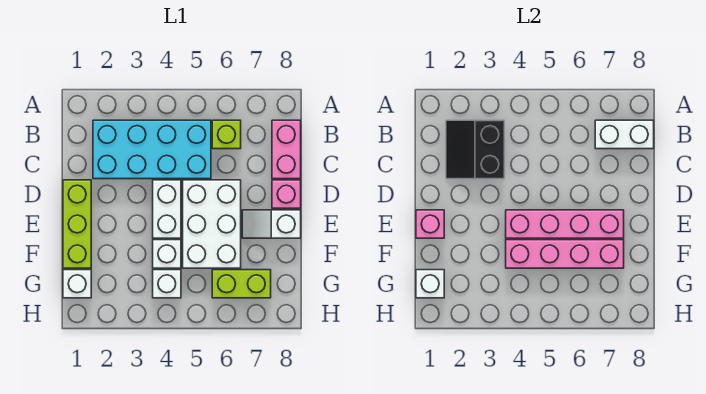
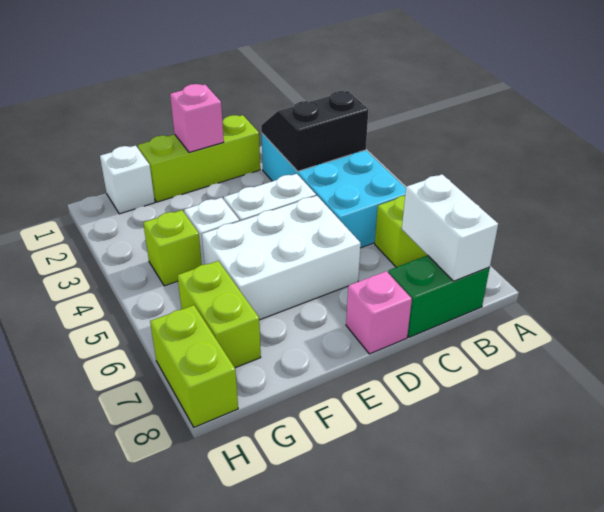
pink 1x2 brick [272,120,301,179] -> green 1x2 brick [388,255,490,337]
pink 1x4 brick [506,210,624,238] -> none
white 1x2 slope [242,210,301,238] -> none
pink 1x4 brick [506,240,624,268] -> none
white 1x1 brick [416,270,444,298] -> none
white 1x1 brick [153,270,181,298] -> lime 1x1 brick [143,210,202,286]
none -> lime 1x2 brick [150,305,238,427]

